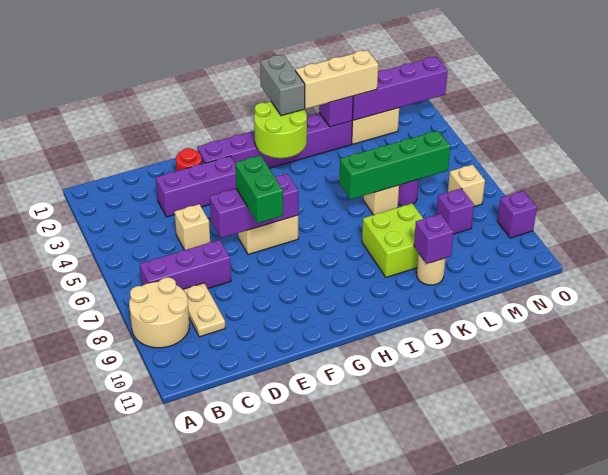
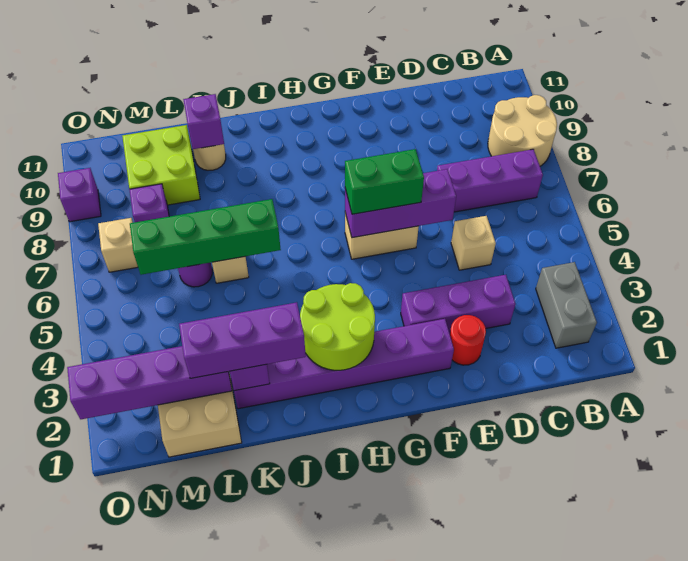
tan 1x2 plate [183,283,225,337] -> none
green 1x2 brick [235,155,283,223] -> green 1x2 brick turned to [345,149,424,214]
grey 1x2 brick [260,54,305,116] -> grey 1x2 brick moved to [536,262,597,348]
tan 1x3 brick [295,50,378,109] -> purple 1x3 brick [179,302,306,378]
lime 2x2 brick [362,203,423,277] -> lime 2x2 brick moved to [122,125,200,205]

